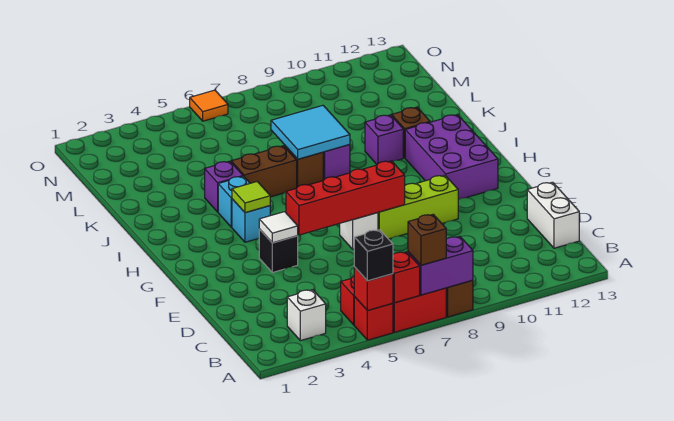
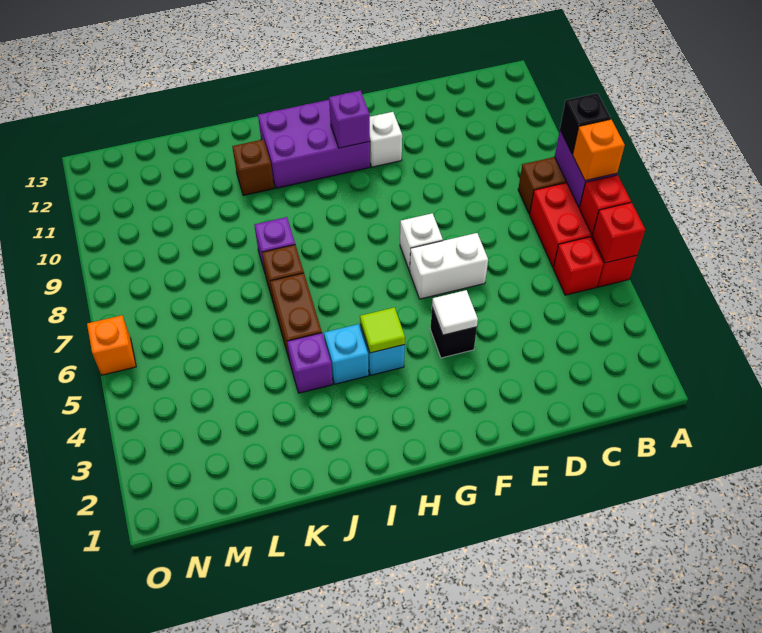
black 1x1 brick [354,230,393,281] -> black 1x1 brick moved to [560,93,611,154]
brown 1x1 brick [408,214,446,265] -> orange 1x1 brick [573,119,625,181]
white 1x1 brick [287,290,326,341] -> white 1x1 brick moved to [370,112,402,167]
white 1x2 brick [527,182,579,248] -> white 1x2 brick moved to [410,233,488,299]
red 1x4 brick [286,161,405,235] -> none
lime 1x3 brick [378,175,458,239] -> none
cyan 2x2 tile [271,105,350,159] -> none
purple 1x1 brick [365,115,403,164] -> purple 1x1 brick moved to [329,90,370,148]
orange 1x1 tile [190,90,228,121] -> orange 1x1 brick [87,315,136,375]

